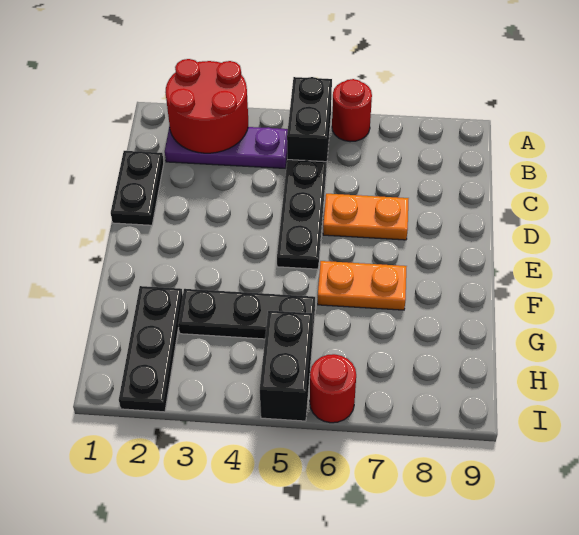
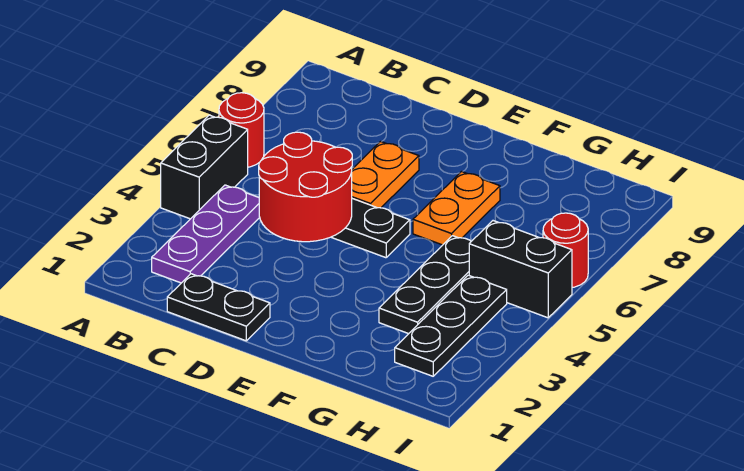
red 2x2 round brick [165,59,248,153] -> red 2x2 round brick moved to [259,132,352,242]
black 1x2 brick [287,77,332,169] -> black 1x2 brick turned to [161,115,248,219]
black 1x3 plate [119,286,183,412] -> black 1x3 plate turned to [395,275,507,376]

